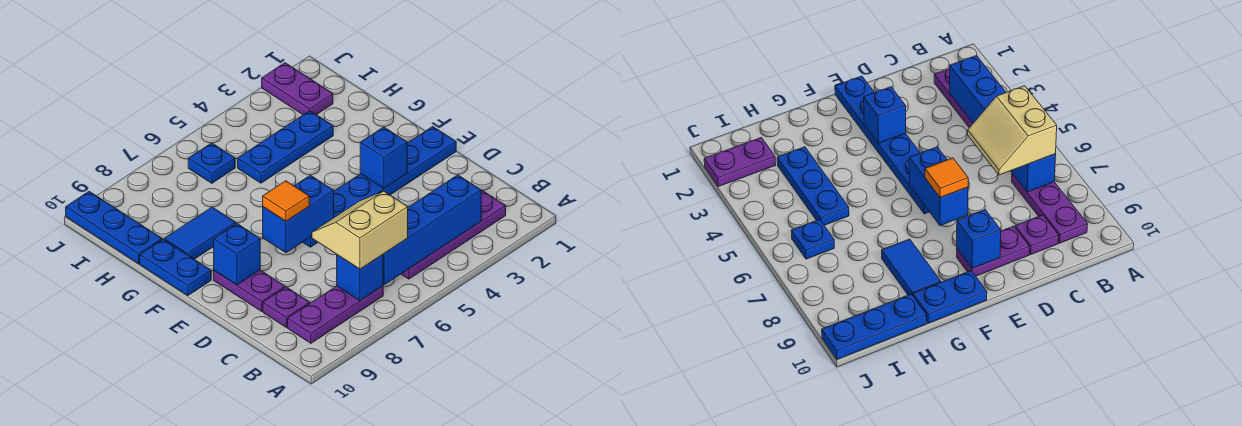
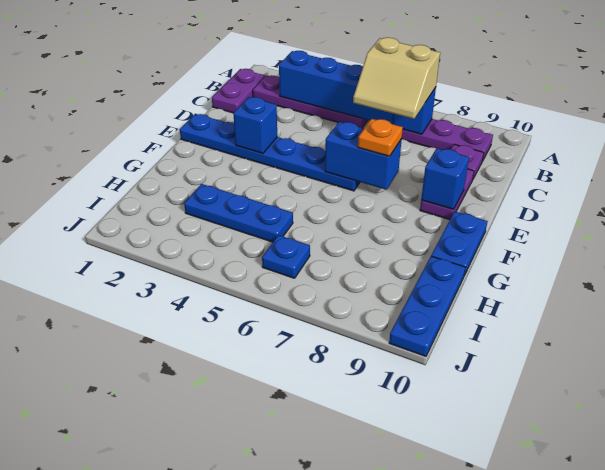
orange 1x1 tile [263,181,309,221] -> orange 1x1 plate [358,119,403,156]
blue 1x2 tile [164,207,236,259] -> none
purple 1x2 plate [262,63,333,115] -> purple 1x2 plate moved to [212,69,265,113]

